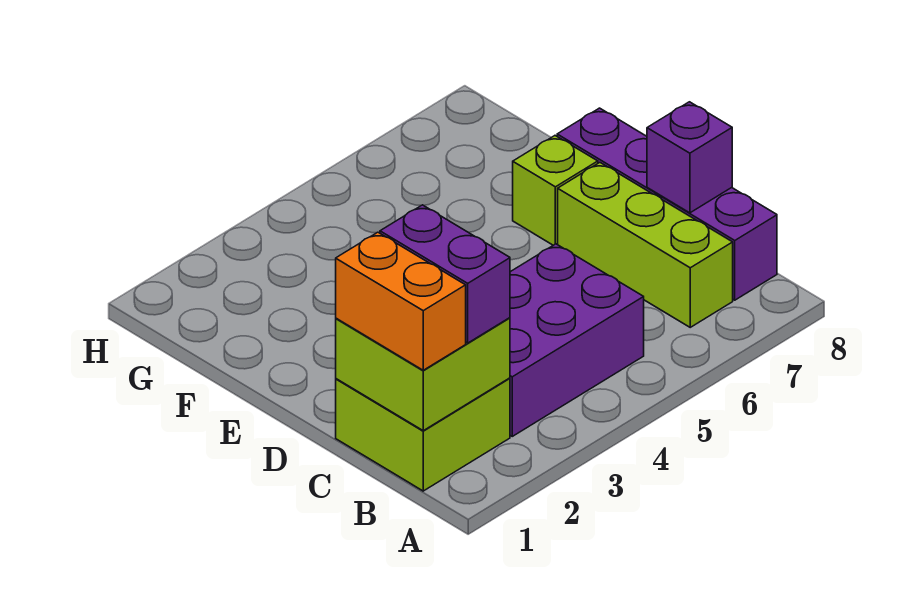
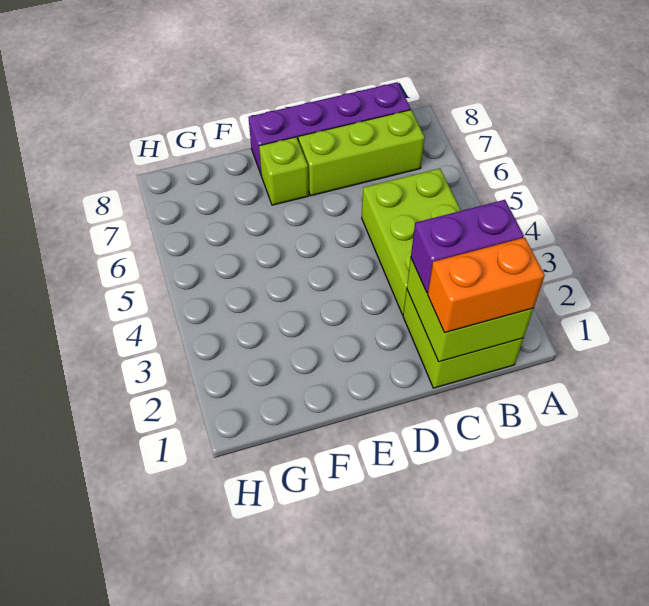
purple 2x3 brick [510,244,644,436] -> lime 2x3 brick [362,169,461,315]
purple 1x1 brick [647,102,732,213] -> none

